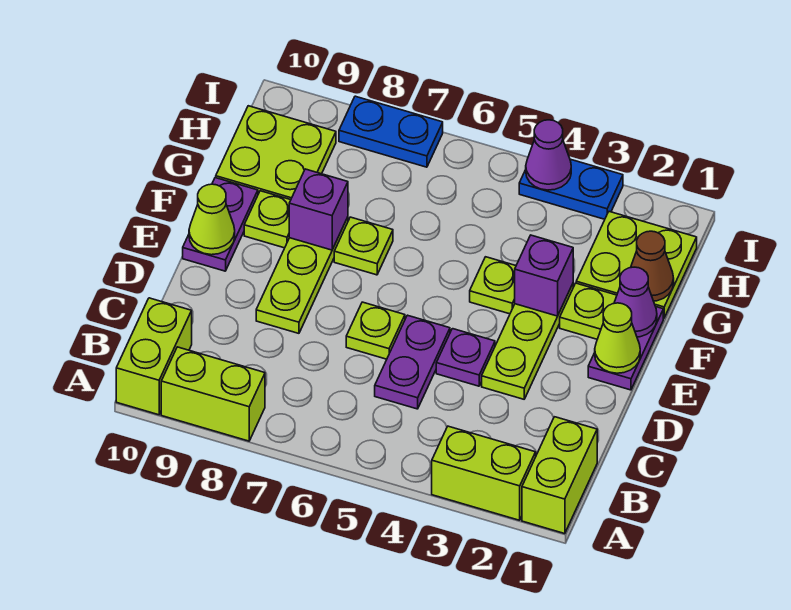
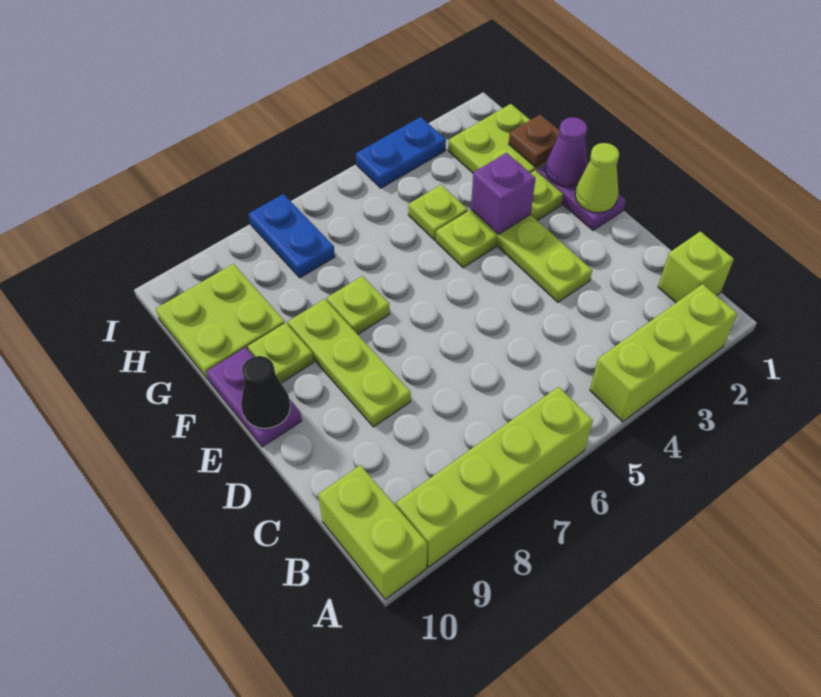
lime 1x2 brick [522,417,597,534] -> lime 1x1 brick [658,231,734,303]
lime 1x2 brick [432,426,536,520] -> lime 1x3 brick [590,284,737,422]
lime 1x2 brick [161,347,265,441] -> lime 1x4 brick [396,387,593,567]
purple 1x2 plate [375,315,450,409] -> none
purple 1x1 plate [436,329,495,386] -> none
lime 1x1 plate [346,302,405,359] -> lime 1x1 plate moved to [408,185,468,240]
lime 1x1 cone [189,184,235,255] -> black 1x1 cone [241,356,290,429]
purple 1x1 brick [289,169,348,250] -> none
brown 1x1 cone [631,231,674,301] -> brown 1x1 plate [509,115,559,167]
purple 1x1 cone [526,120,571,190] -> none
blue 1x2 plate [339,96,443,167] -> blue 1x2 plate turned to [249,194,335,278]

